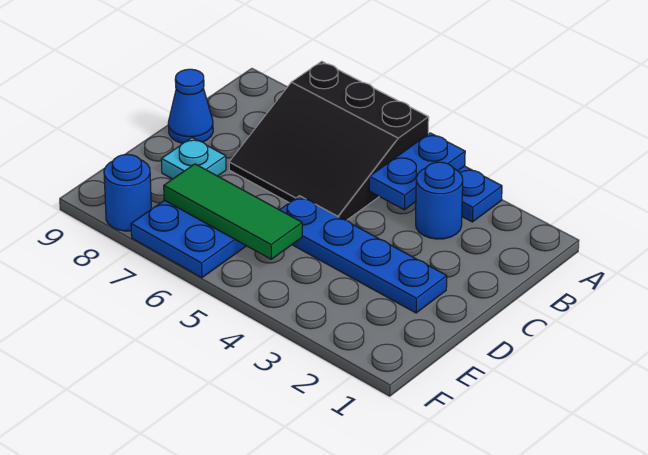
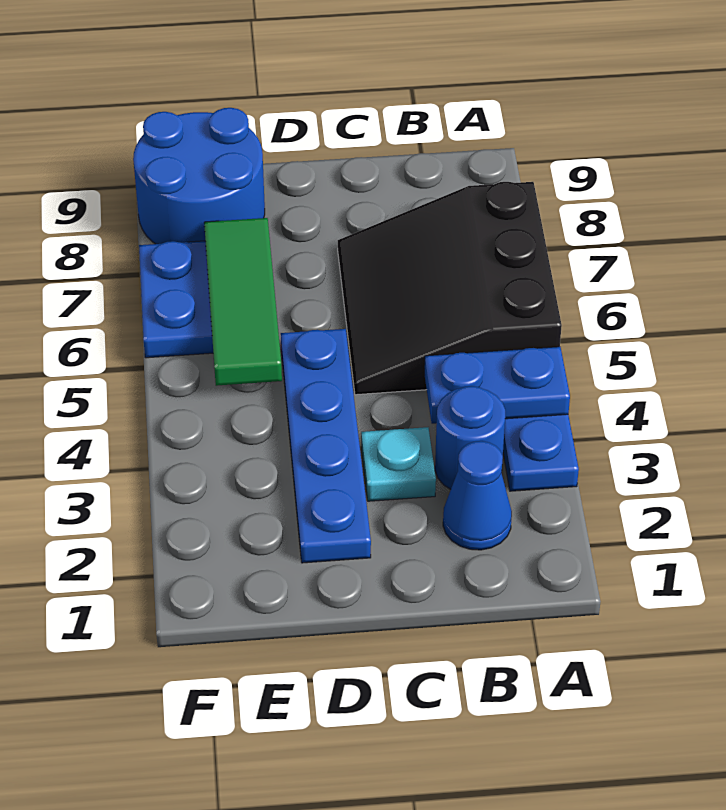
blue 1x1 cone [168,69,213,143] -> blue 1x1 cone moved to [443,441,512,550]
cyan 1x1 plate [161,138,226,179] -> cyan 1x1 plate moved to [361,427,436,501]
blue 1x1 round brick [104,154,151,231] -> blue 2x2 round brick [133,108,265,244]

